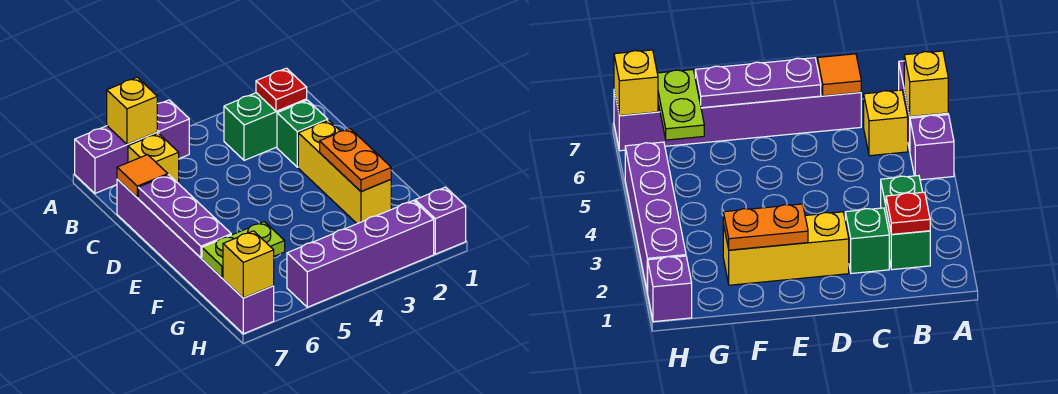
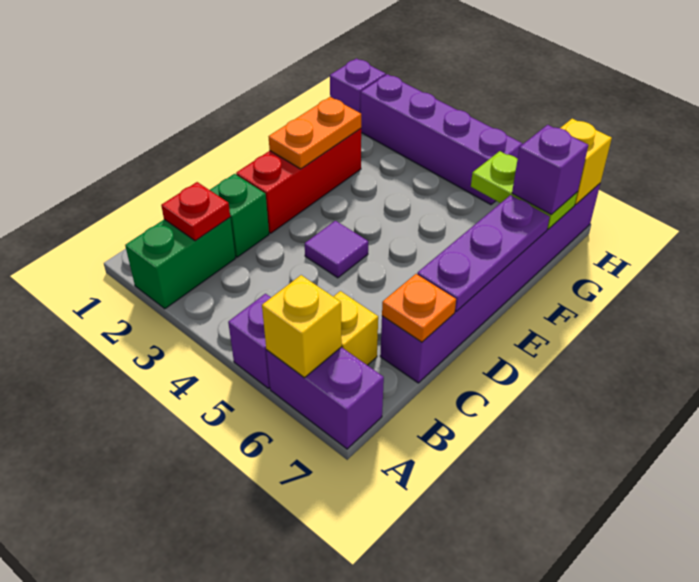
green 1x2 brick [224,93,307,160] -> green 1x2 brick turned to [125,218,235,309]
orange 1x1 tile [117,155,168,198] -> orange 1x1 plate [382,274,456,342]
yellow 1x3 brick [298,120,391,224] -> red 1x3 brick [236,128,361,233]
none -> purple 1x1 tile [305,221,368,278]
none -> purple 1x1 brick [512,125,588,215]

